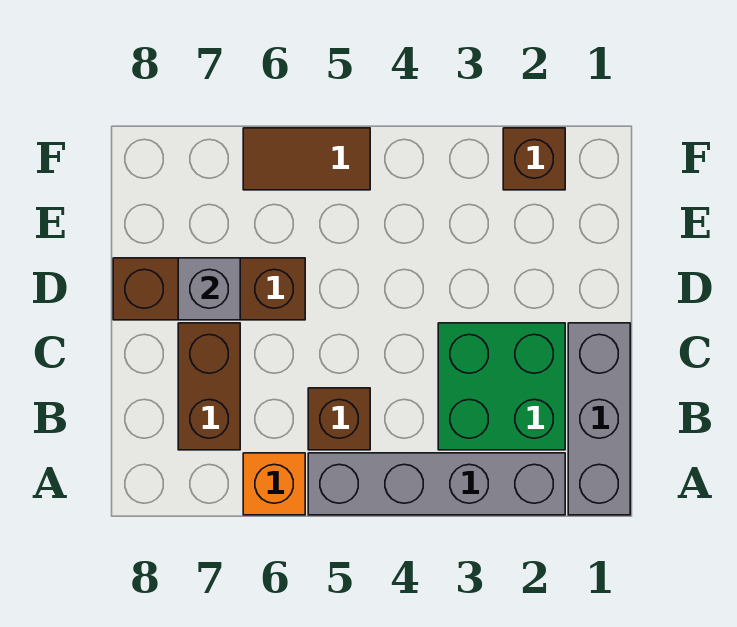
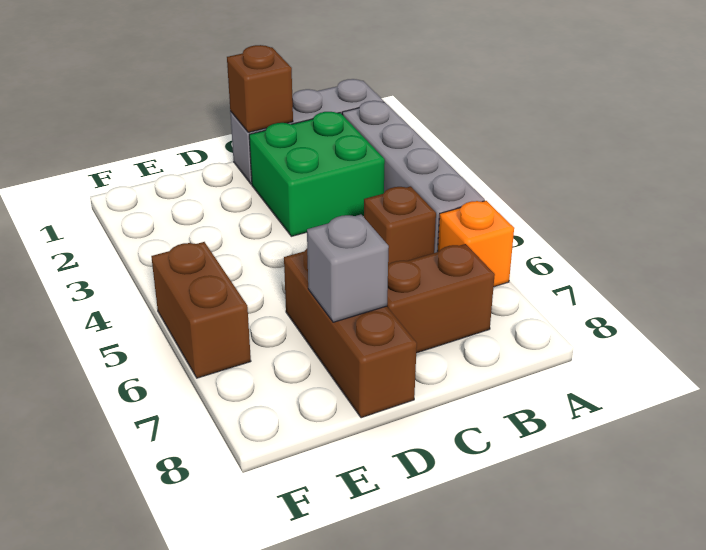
brown 1x1 brick [503,128,565,190] -> brown 1x1 brick moved to [227,45,293,132]
brown 1x2 tile [243,128,370,190] -> brown 1x2 brick [151,242,251,378]

